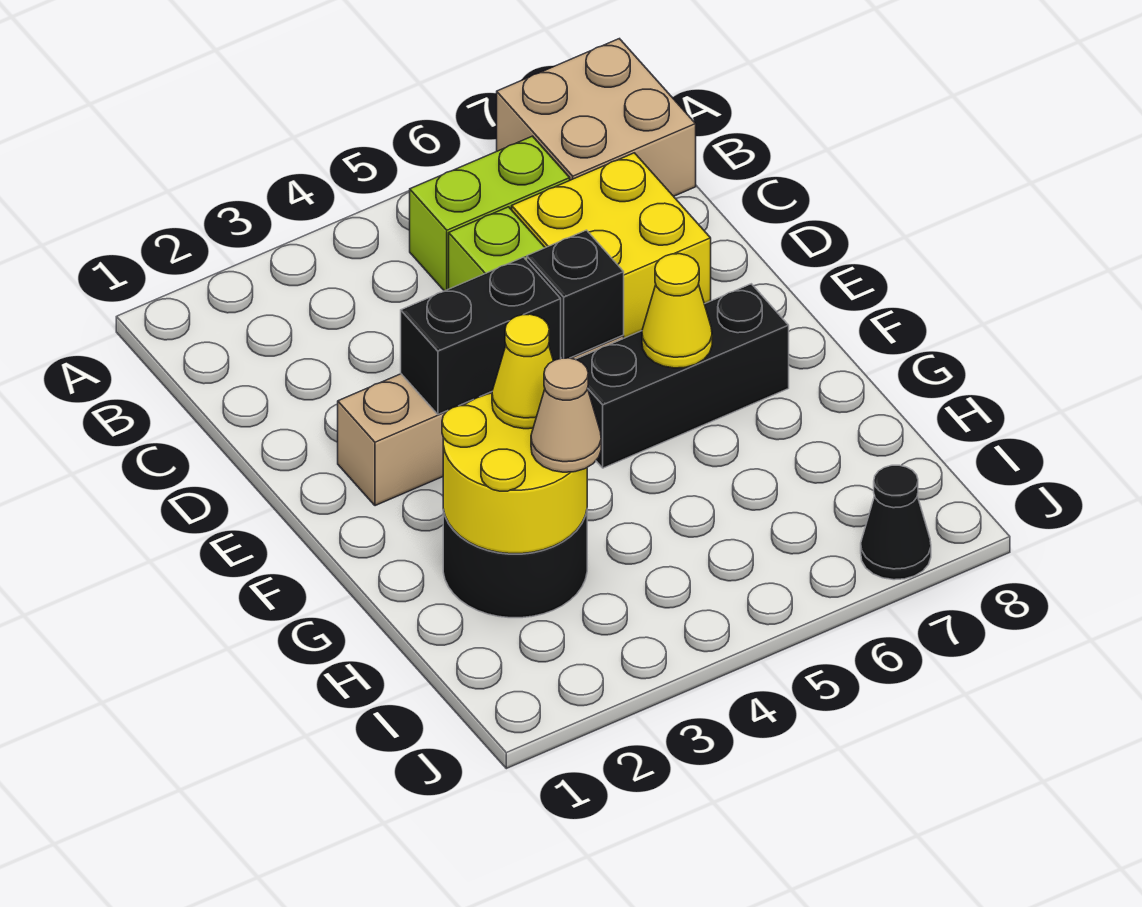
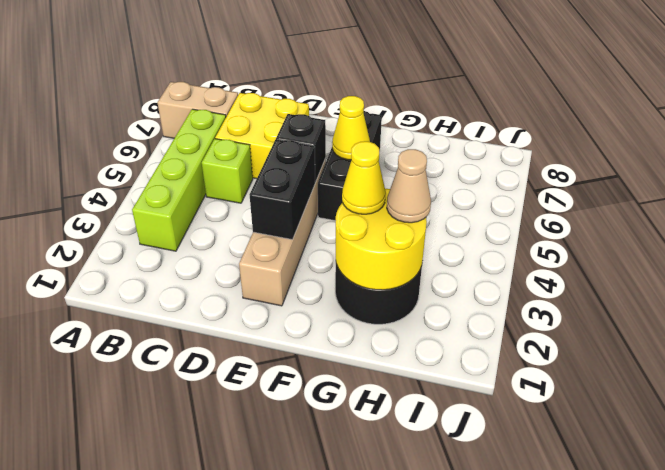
tan 2x2 brick [497,39,696,196] -> tan 1x2 brick [157,82,238,138]
lime 1x2 brick [410,136,570,291] -> lime 1x4 brick [132,109,226,251]
black 1x1 cone [861,465,931,580] -> none

